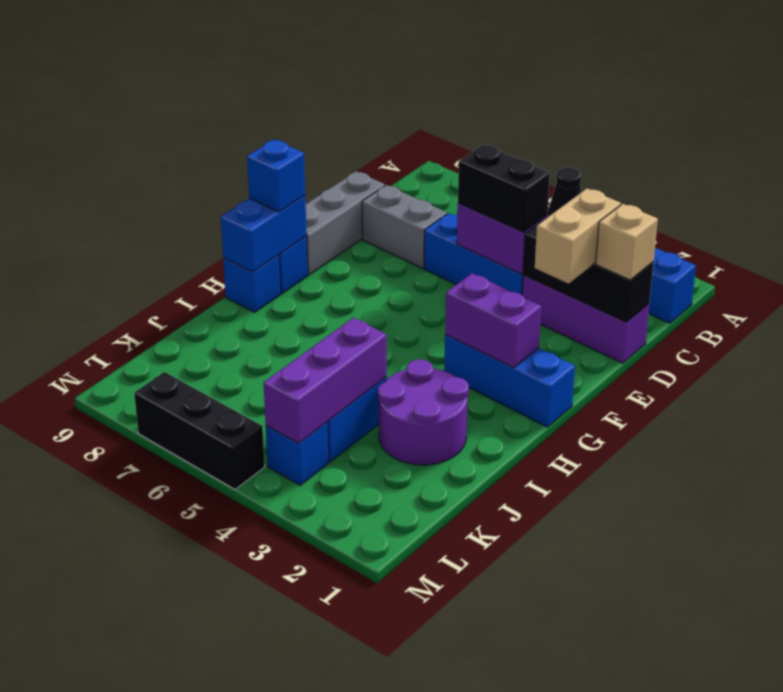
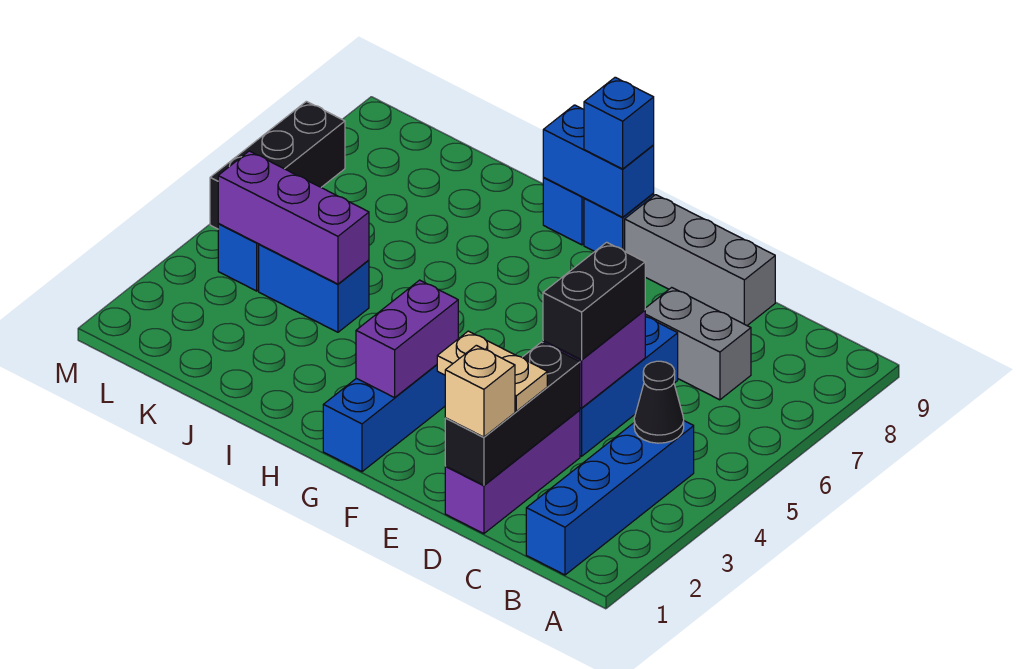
tan 1x2 brick [535,189,621,284] -> tan 1x2 plate [437,331,547,411]
grey 1x2 brick [362,185,447,268] -> grey 1x2 brick turned to [645,287,751,400]
purple 2x2 round brick [378,359,469,465] -> none

